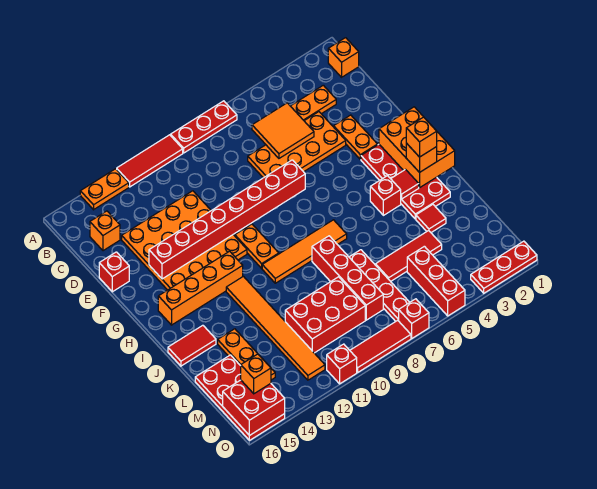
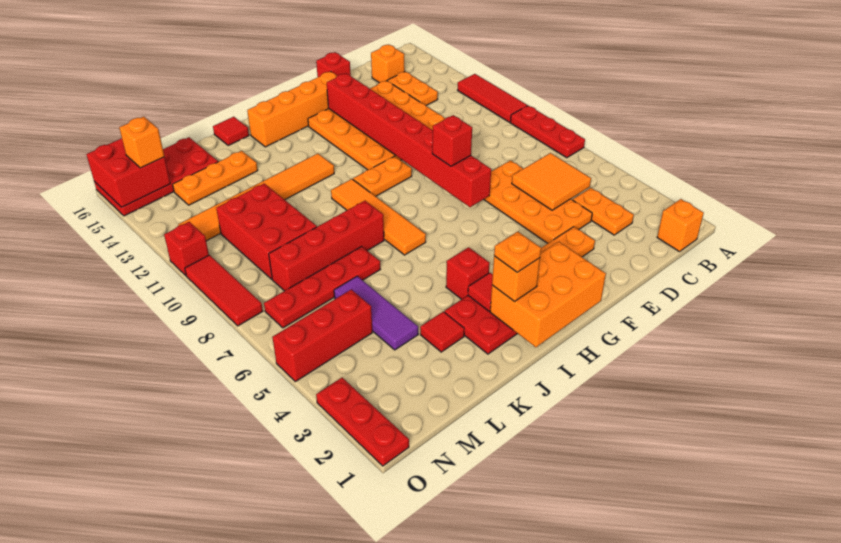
orange 1x2 plate [80,169,129,210] -> orange 1x2 plate moved to [387,72,438,105]
orange 1x4 brick [158,251,243,325] -> orange 1x4 brick turned to [247,71,337,147]
orange 1x1 brick [406,117,437,157] -> orange 1x1 plate [494,231,541,272]
red 1x2 tile [168,325,216,366] -> red 1x1 tile [213,117,249,146]
red 1x3 tile [376,231,442,281] -> purple 1x3 tile [334,276,418,350]
red 1x1 brick [399,299,429,338] -> red 1x1 brick moved to [432,115,472,166]

